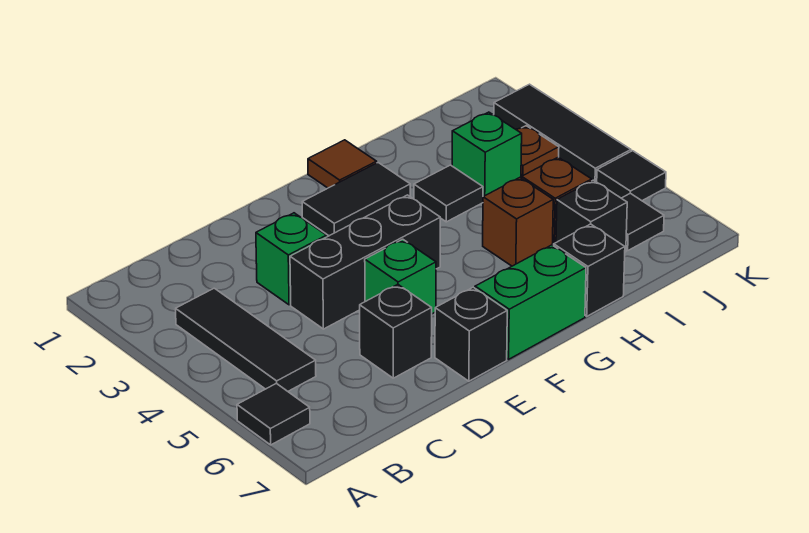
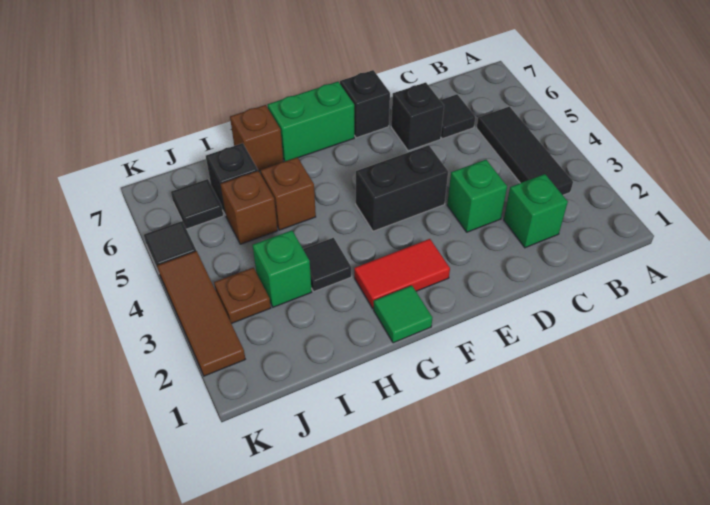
black 1x1 tile [237,383,310,445] -> black 1x1 tile moved to [440,94,475,139]
black 1x3 brick [290,195,440,329] -> black 1x2 brick [356,145,448,231]
green 1x1 brick [365,239,436,314] -> green 1x1 brick moved to [504,174,568,248]
black 1x2 tile [302,163,410,236] -> red 1x2 tile [354,239,450,308]
brown 1x1 tile [308,140,377,188] -> green 1x1 tile [374,286,432,343]
black 1x1 brick [554,224,625,316] -> brown 1x1 brick [230,105,283,171]
black 1x3 tile [494,84,631,182] -> brown 1x3 tile [157,251,245,376]

